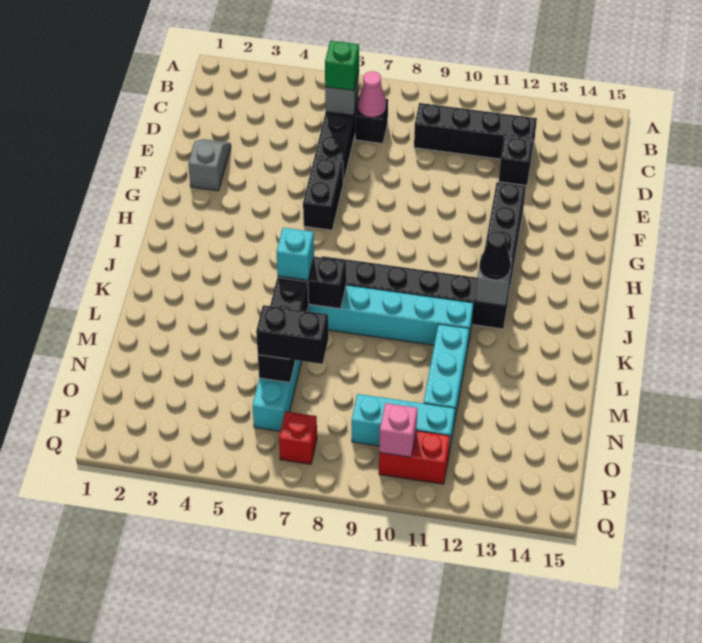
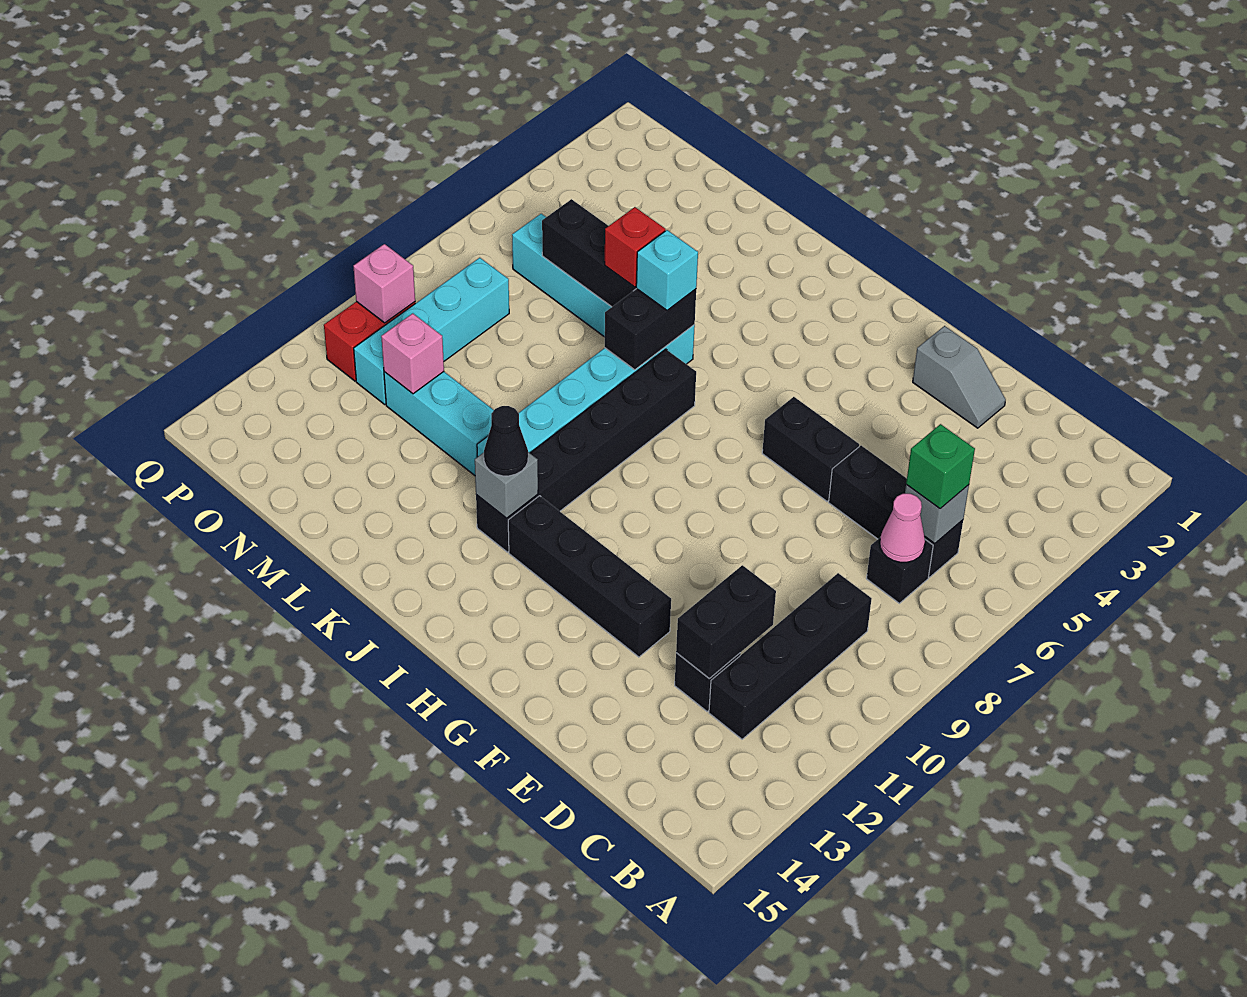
black 1x2 brick [256,305,328,364] -> black 1x2 brick moved to [676,565,776,679]
none -> pink 1x1 brick [381,313,444,394]
cyan 1x3 brick [352,394,455,452] -> cyan 1x4 brick [354,258,509,405]
red 1x1 brick [279,412,317,464] -> red 1x1 brick moved to [605,207,665,287]

